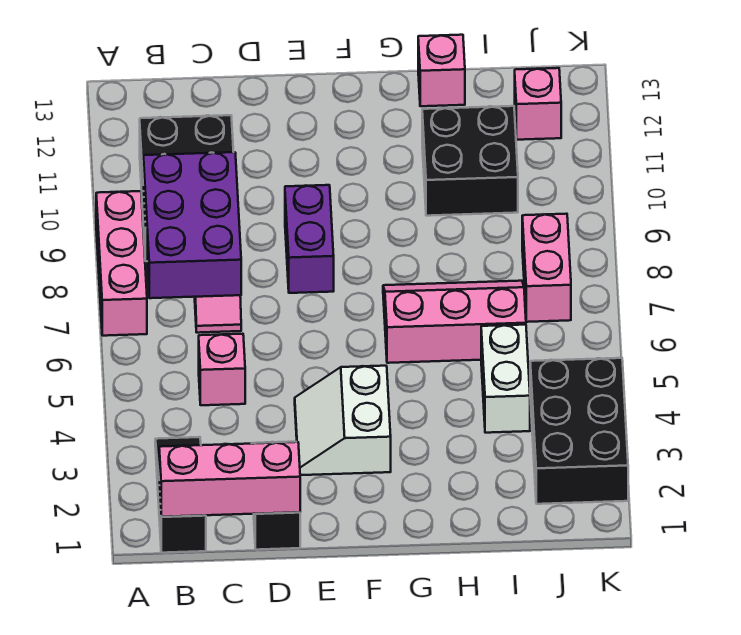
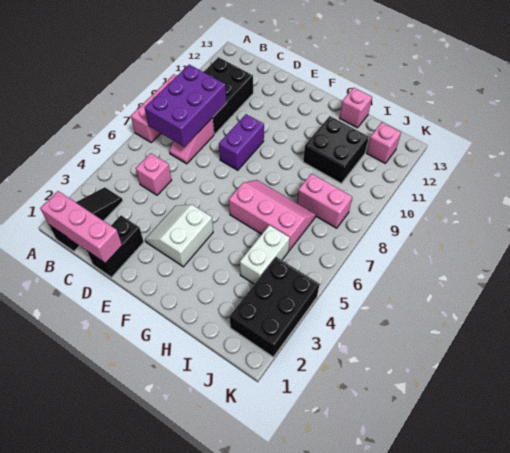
pink 1x2 brick [522,214,571,322] -> pink 1x2 brick turned to [297,174,352,228]

